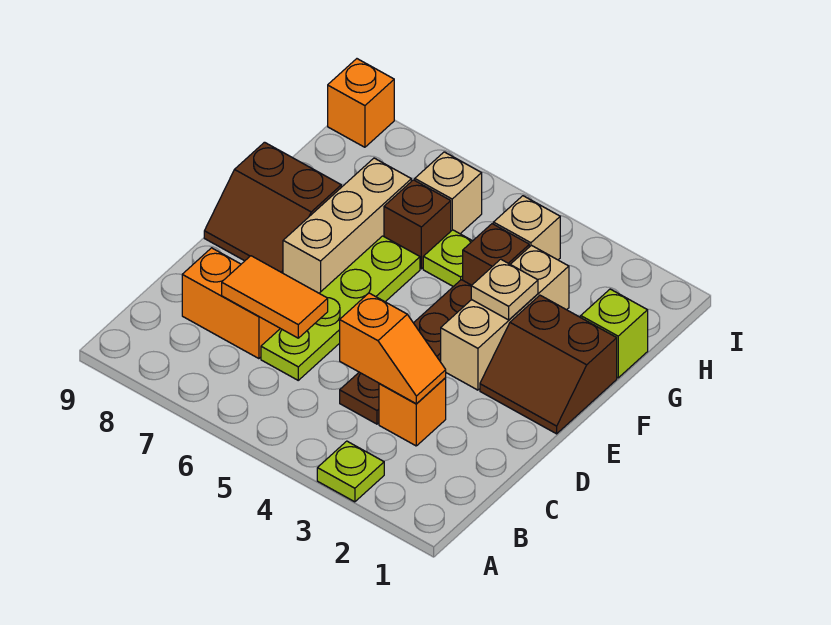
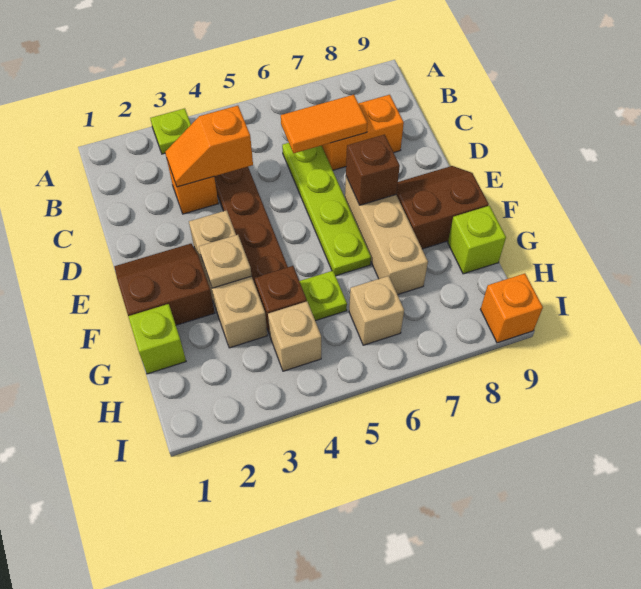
brown 1x1 brick [384,180,451,269] -> brown 1x1 brick moved to [346,135,400,205]
none -> lime 1x1 brick [448,206,506,274]

